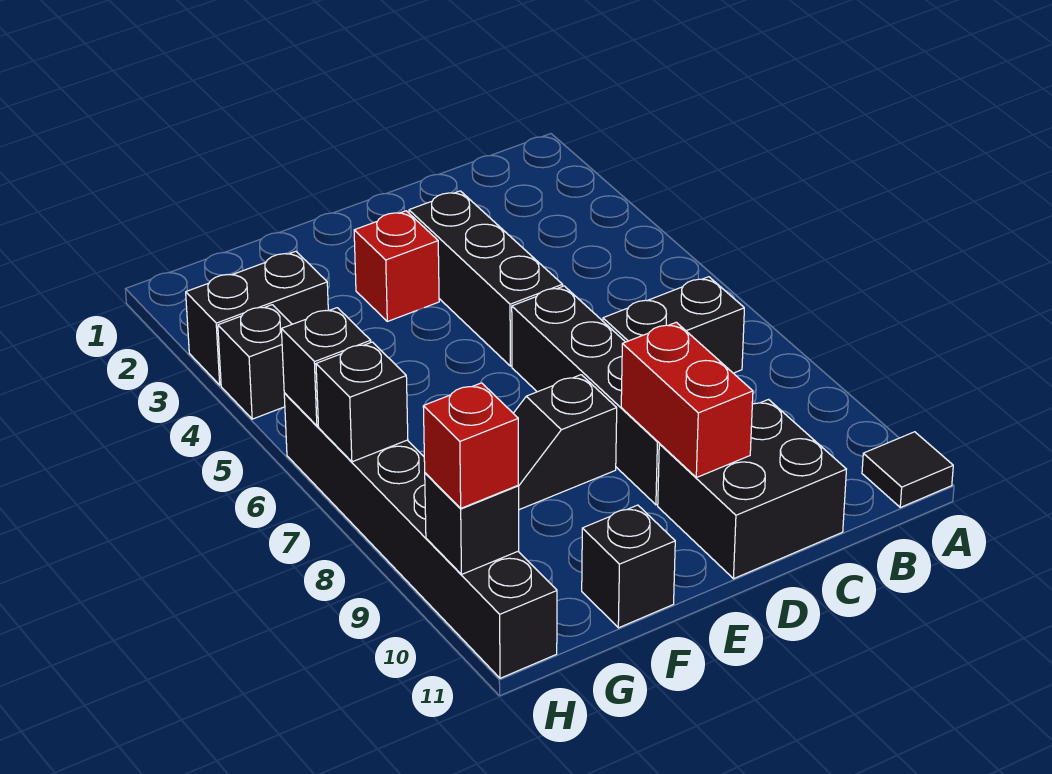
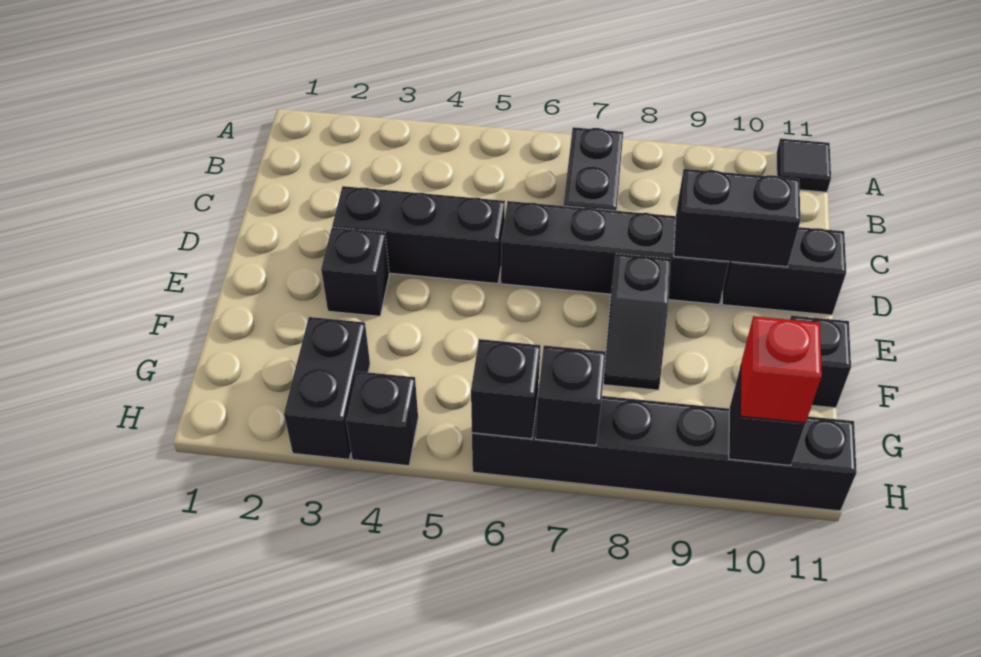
black 2x2 brick [658,400,846,579] -> black 1x2 brick [722,227,846,315]
red 1x2 brick [621,322,753,478] -> black 1x2 brick [674,169,800,267]
red 1x1 brick [354,211,439,321] -> black 1x1 brick [321,228,389,316]

